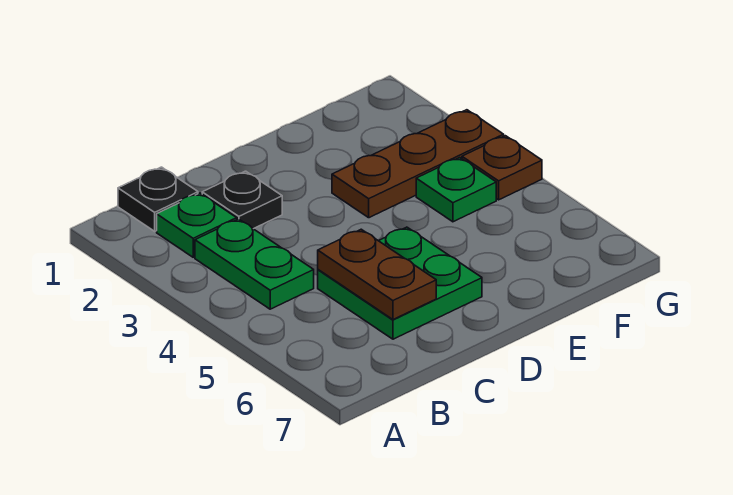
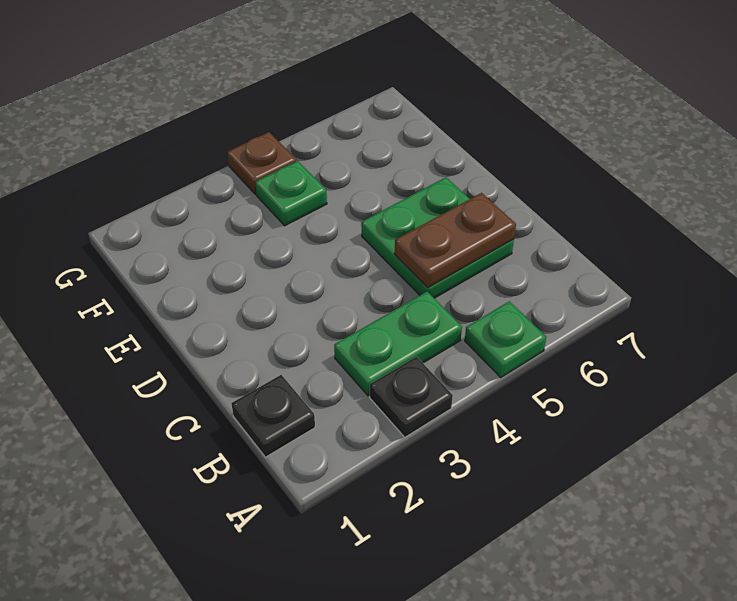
green 1x1 plate [157,193,237,257] -> green 1x1 plate moved to [465,301,546,378]
black 1x1 plate [202,171,282,229] -> black 1x1 plate moved to [370,357,453,437]
brown 1x3 plate [332,110,504,218] -> none

